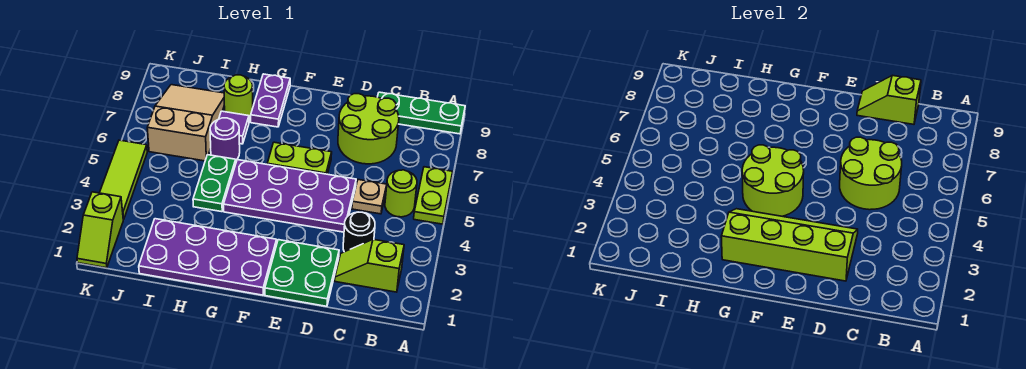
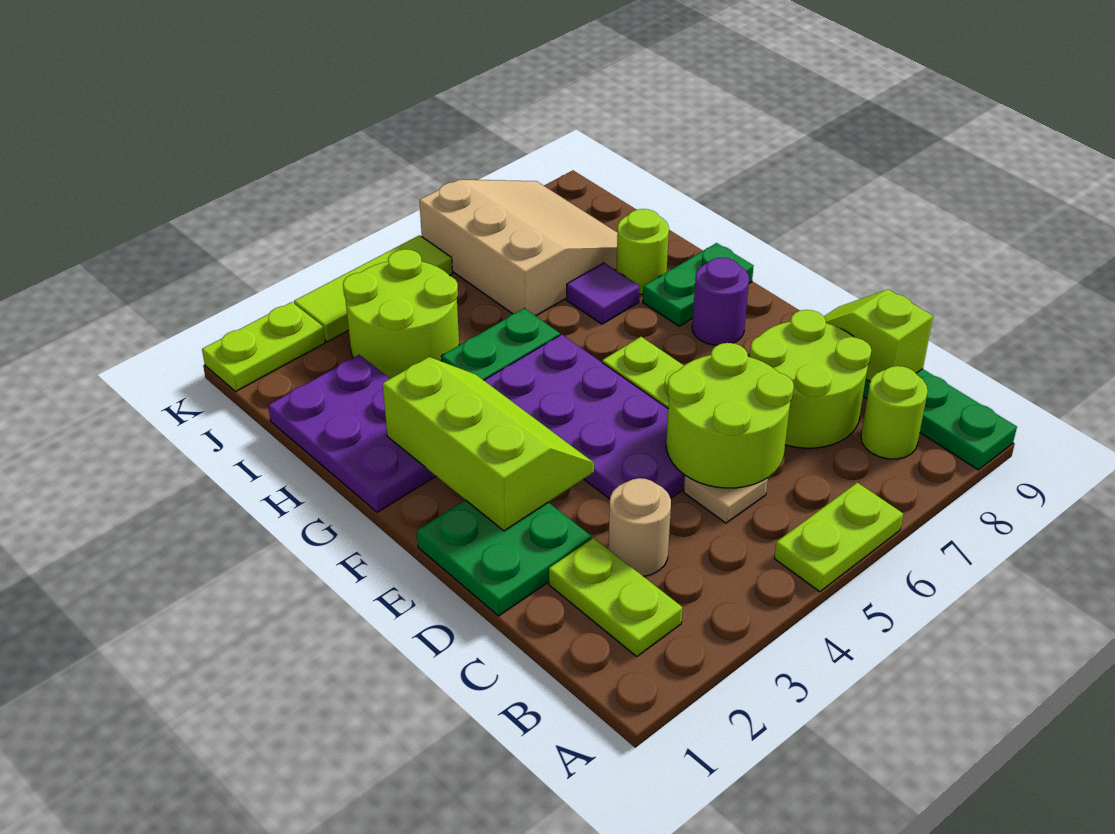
lime 1x2 slope [335,239,404,292] -> lime 1x2 plate [549,538,683,656]
lime 1x1 round brick [385,170,417,217] -> lime 1x1 round brick moved to [861,366,928,459]
black 1x1 round brick [343,212,375,252] -> tan 1x1 round brick [608,478,671,576]
lime 2x4 slope [721,209,858,281] -> lime 2x3 slope [383,357,594,531]
purple 2x4 plate [139,219,277,295] -> purple 2x3 plate [268,355,436,512]
lime 2x2 round brick [742,145,804,216] -> lime 2x2 round brick moved to [343,249,459,379]
purple 1x2 plate [251,74,290,127] -> green 1x2 plate [643,243,754,326]
purple 1x1 round brick [210,118,240,160] -> purple 1x1 round brick moved to [692,258,749,345]
tan 2x3 slope [147,85,224,161] -> tan 3x3 slope [419,180,618,316]
lime 1x2 slope [77,192,124,268] -> lime 1x2 plate [202,302,325,391]

